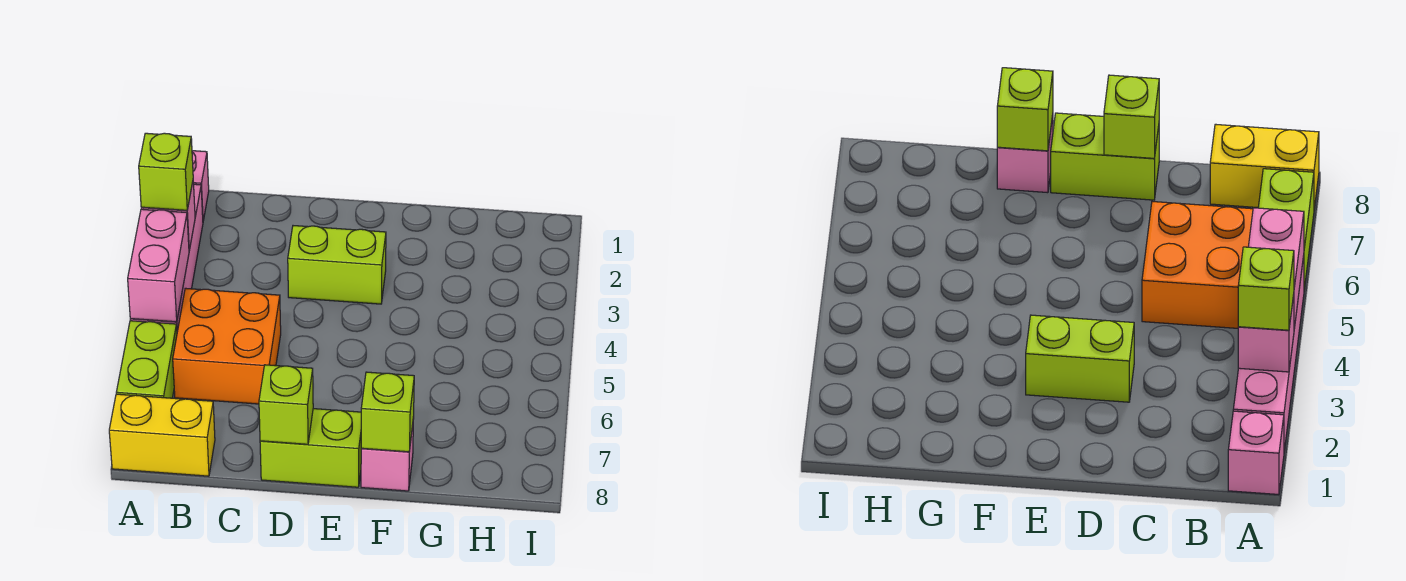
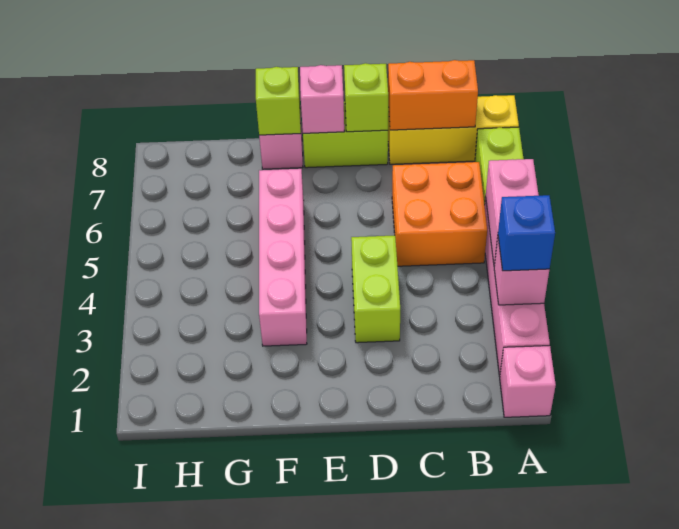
lime 1x1 brick [139,133,193,210] -> blue 1x1 brick [498,195,555,271]
yellow 1x2 brick [109,394,215,476] -> yellow 1x3 brick [388,95,519,164]
none -> orange 1x2 brick [388,60,478,130]
lime 1x2 brick [288,226,386,304] -> lime 1x2 brick turned to [351,235,400,343]
none -> pink 1x1 brick [300,65,344,133]
none -> pink 1x4 brick [259,169,307,346]

